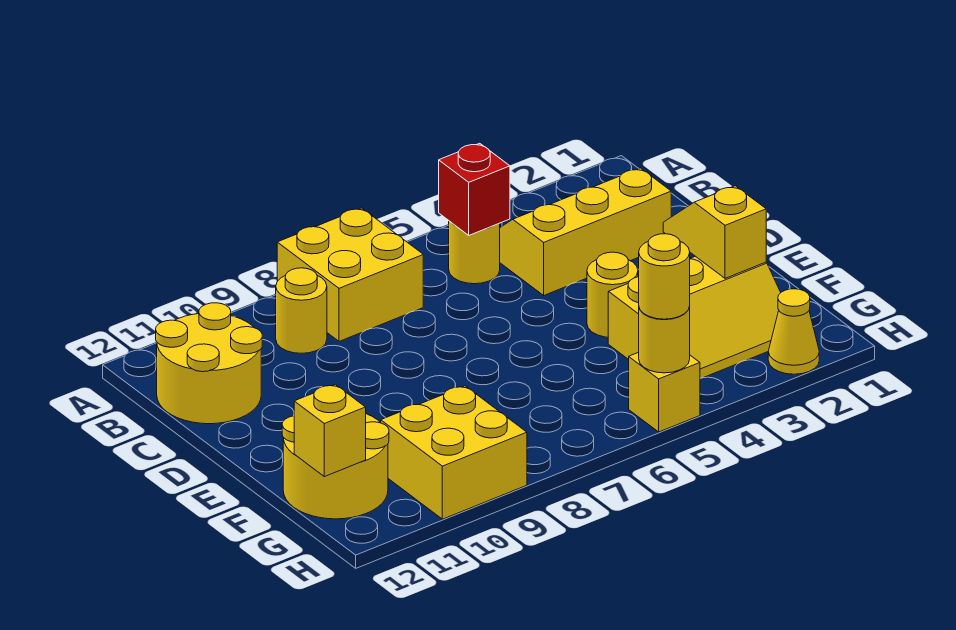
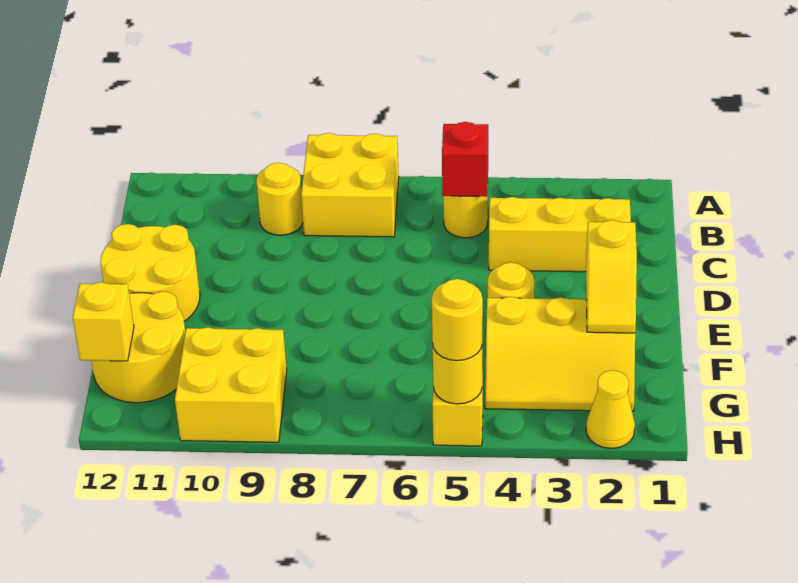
yellow 2x2 round brick [156,303,262,424] -> yellow 2x2 round brick moved to [101,224,200,321]
yellow 1x2 slope [663,186,766,278] -> yellow 1x2 slope turned to [586,220,637,333]

